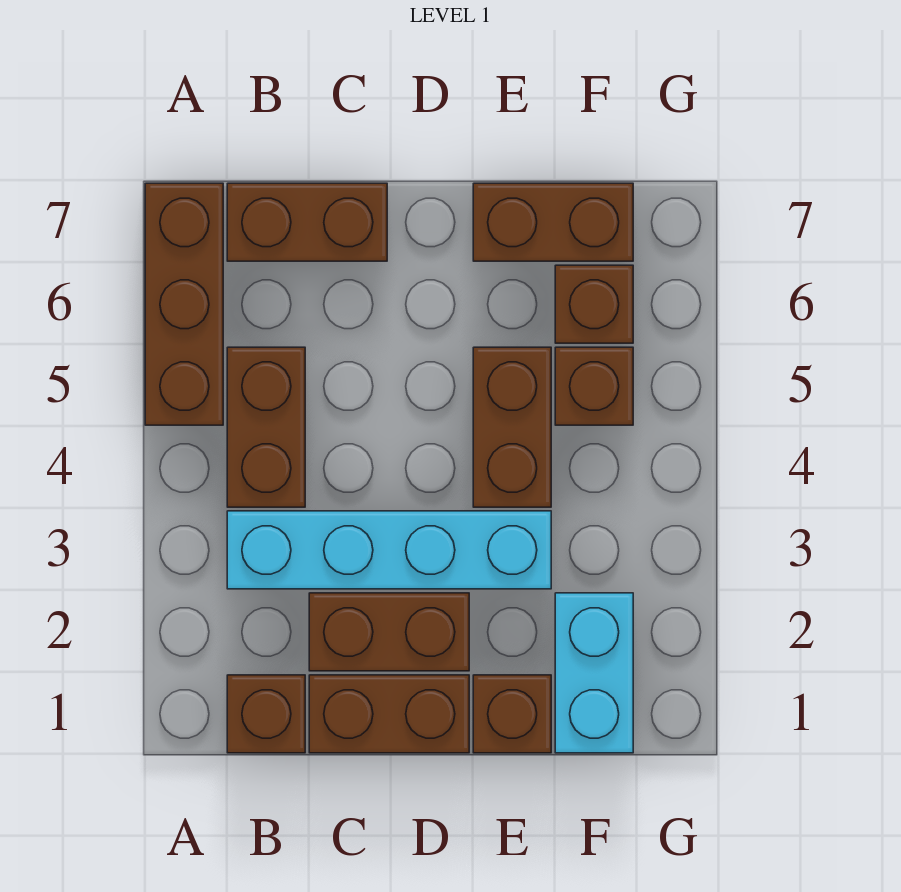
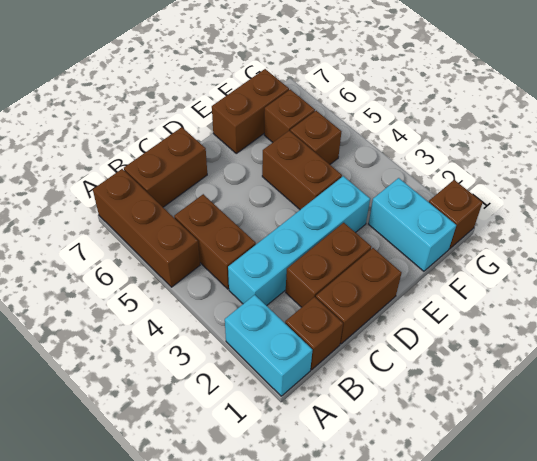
none -> cyan 1x2 brick [225,295,312,396]
brown 1x1 brick [473,675,551,753] -> brown 1x1 brick moved to [429,180,483,249]

